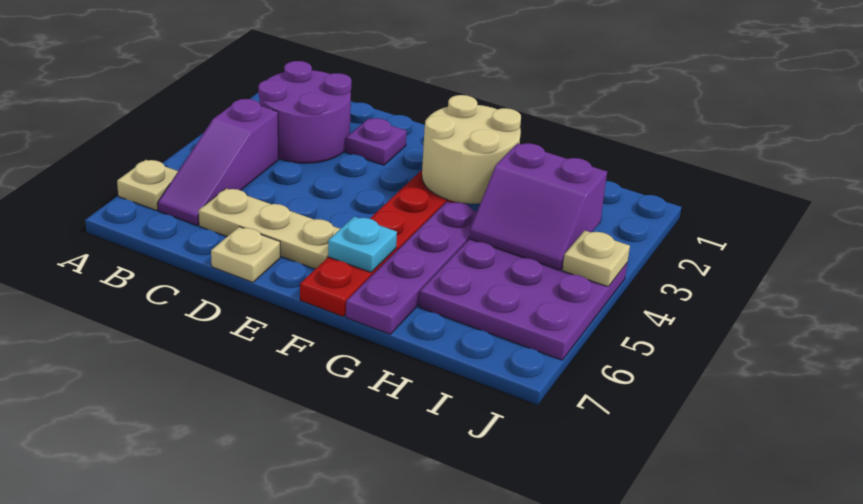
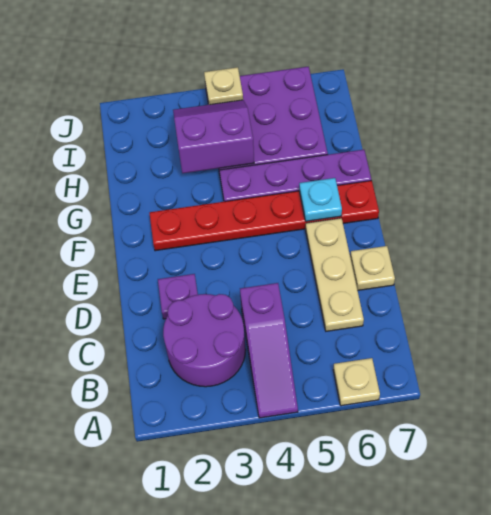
purple 1x3 slope [158,99,278,225] -> purple 1x3 slope turned to [240,283,298,418]
tan 2x2 round brick [422,95,521,204] -> none
purple 2x2 slope [469,143,607,270] -> purple 2x2 slope turned to [173,100,254,173]

